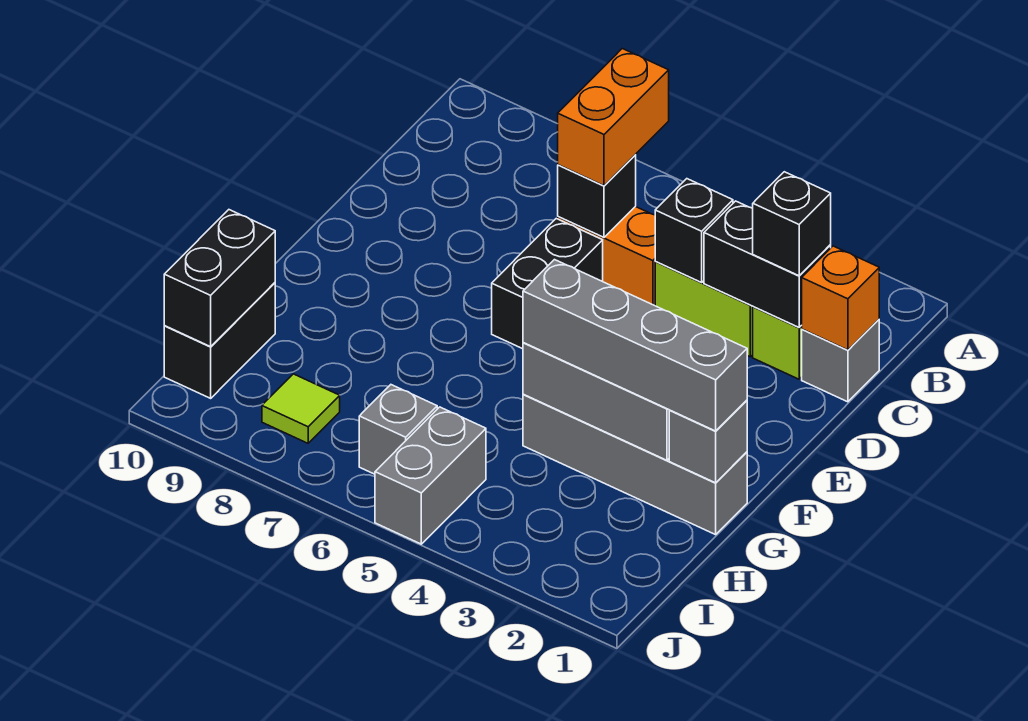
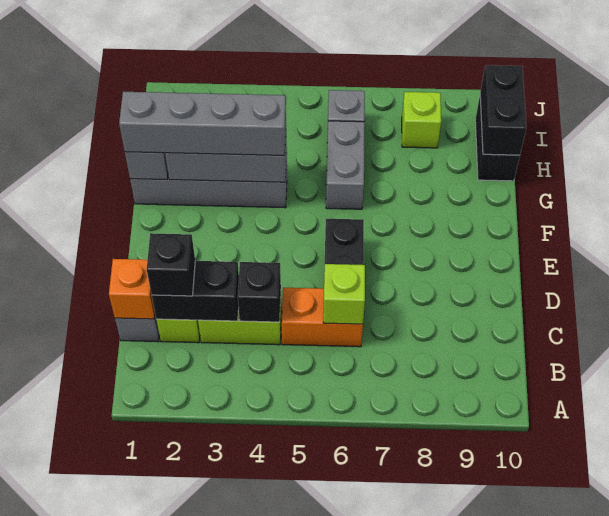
orange 1x2 brick [558,49,669,186] -> none
black 1x1 brick [558,155,636,237] -> lime 1x1 brick [323,264,365,324]
grey 1x2 brick [375,407,486,544] -> grey 1x2 brick moved to [326,121,365,209]
lime 1x1 tile [262,374,340,443] -> lime 1x1 brick [402,92,441,148]

